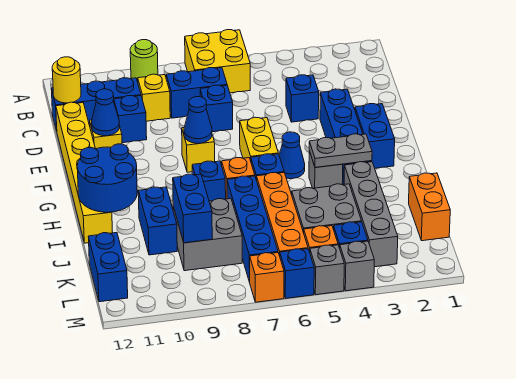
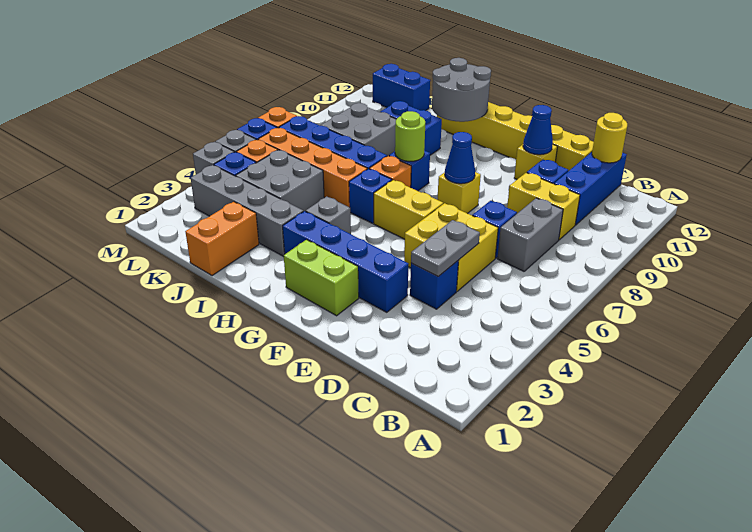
yellow 2x2 brick [185,30,250,93] -> yellow 2x2 brick moved to [404,203,498,291]
lime 1x1 round brick [130,40,158,82] -> lime 1x1 round brick moved to [395,111,425,162]
blue 1x2 brick [166,68,227,118] -> grey 1x2 brick [497,198,563,271]
yellow 1x1 brick [138,74,170,121] -> yellow 1x2 brick [507,173,580,240]
blue 1x2 brick [355,104,395,168] -> lime 1x2 brick [284,240,359,316]
blue 1x1 cone [279,132,305,179] -> none
grey 1x2 plate [309,134,372,167] -> grey 1x2 plate moved to [411,220,480,277]
blue 2x2 round brick [77,144,137,212] -> grey 2x2 round brick [432,58,491,122]
orange 1x2 brick [409,173,450,241] -> orange 1x2 brick turned to [185,202,259,276]
blue 1x2 brick [173,174,212,243] -> none

